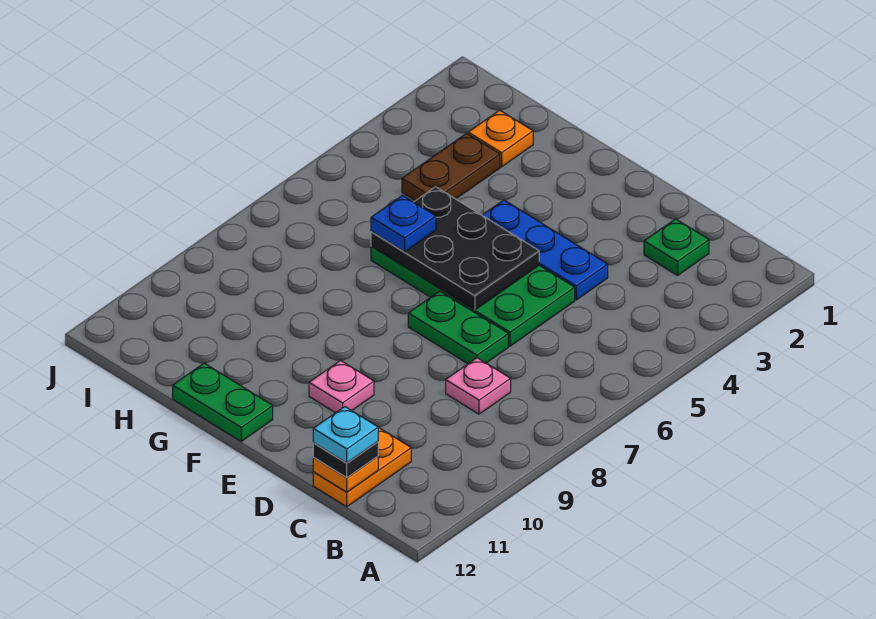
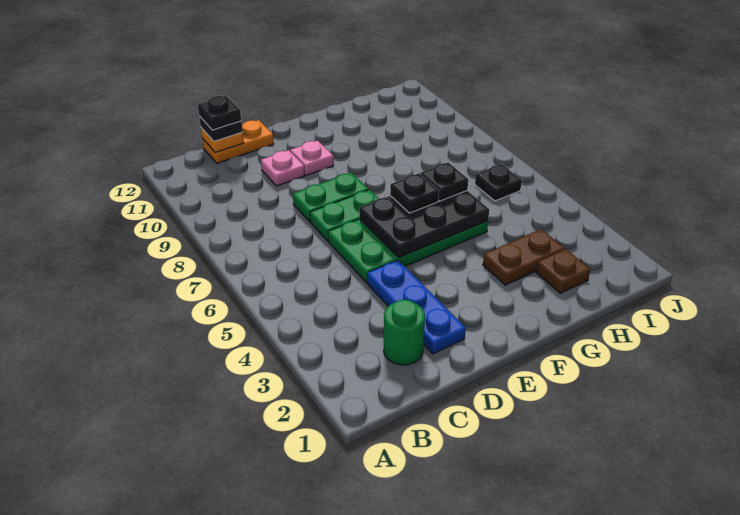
green 1x1 plate [644,219,709,275] -> green 1x1 round brick [384,299,425,365]
pink 1x1 plate [446,358,511,414] -> pink 1x1 plate moved to [261,150,305,186]
orange 1x2 plate [313,427,411,507] -> orange 1x2 plate turned to [202,120,274,163]
cyan 1x1 plate [313,407,378,463] -> black 1x1 plate [198,96,241,130]
blue 1x3 plate [482,200,608,300] -> blue 1x3 plate turned to [367,260,466,354]
none -> black 1x1 plate [390,173,439,213]
green 1x2 plate [173,363,273,441] -> green 1x2 plate moved to [293,173,369,222]
blue 1x1 plate [371,195,436,252] -> black 1x1 plate [420,162,468,201]
orange 1x1 plate [468,110,533,167] -> brown 1x1 plate [536,249,590,293]
brown 1x2 plate [402,133,500,201] -> brown 1x2 plate turned to [483,229,565,285]
none -> black 1x1 plate [475,164,522,201]

